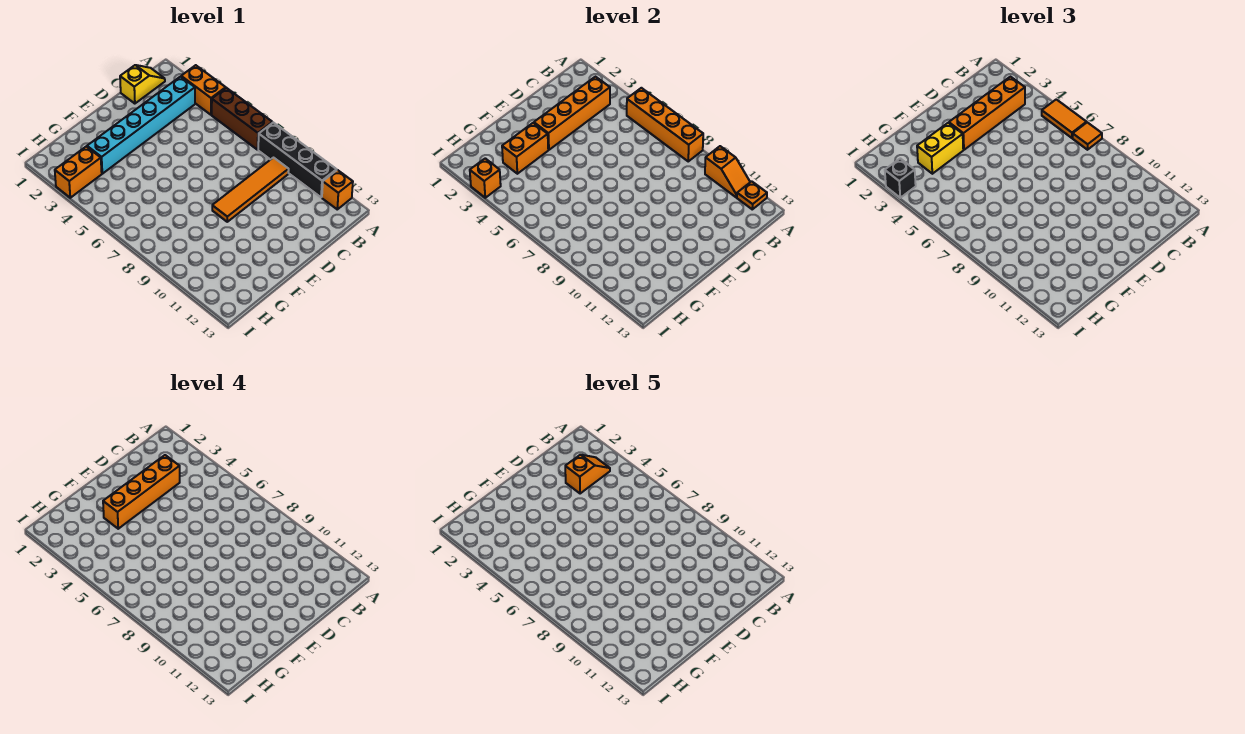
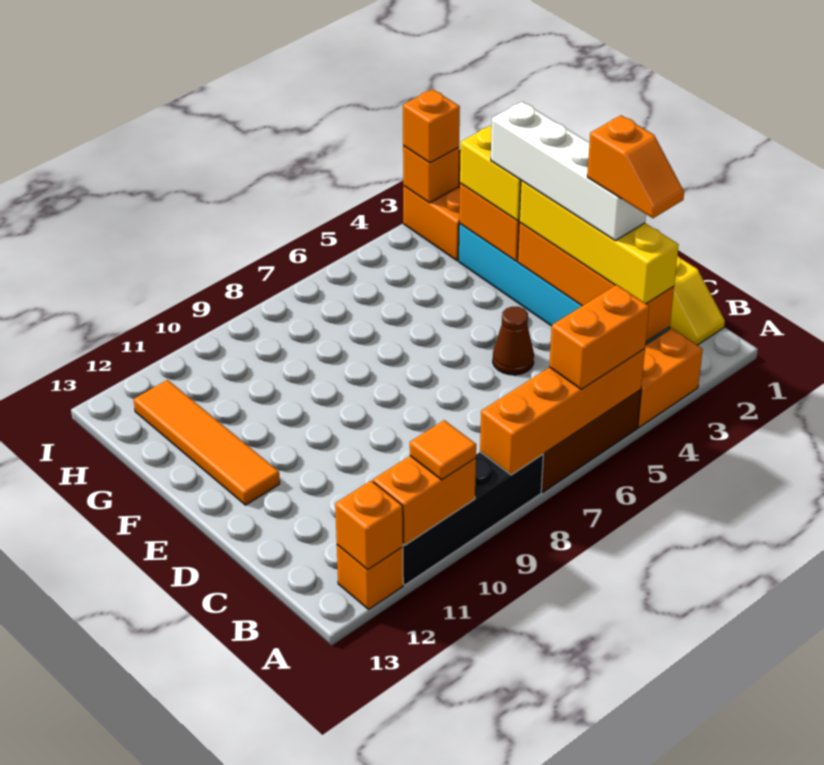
orange 1x2 tile [1042,99,1086,138] -> orange 1x2 brick [549,285,649,389]
orange 1x1 tile [1073,122,1102,150] -> orange 1x1 tile moved to [410,420,476,480]
orange 1x2 slope [705,146,750,197] -> orange 1x2 brick [373,456,476,545]
orange 1x1 plate [737,181,767,209] -> orange 1x1 brick [335,481,403,570]
orange 1x4 brick [949,77,1025,150] -> yellow 1x4 brick [519,181,679,304]
orange 1x4 tile [212,158,289,222] -> orange 1x4 tile moved to [134,380,280,505]
orange 1x4 brick [103,455,180,529] -> white 1x4 brick [491,102,646,241]
none -> brown 1x1 cone [493,307,534,375]
black 1x1 brick [885,158,916,198] -> orange 1x1 brick [403,89,460,163]

